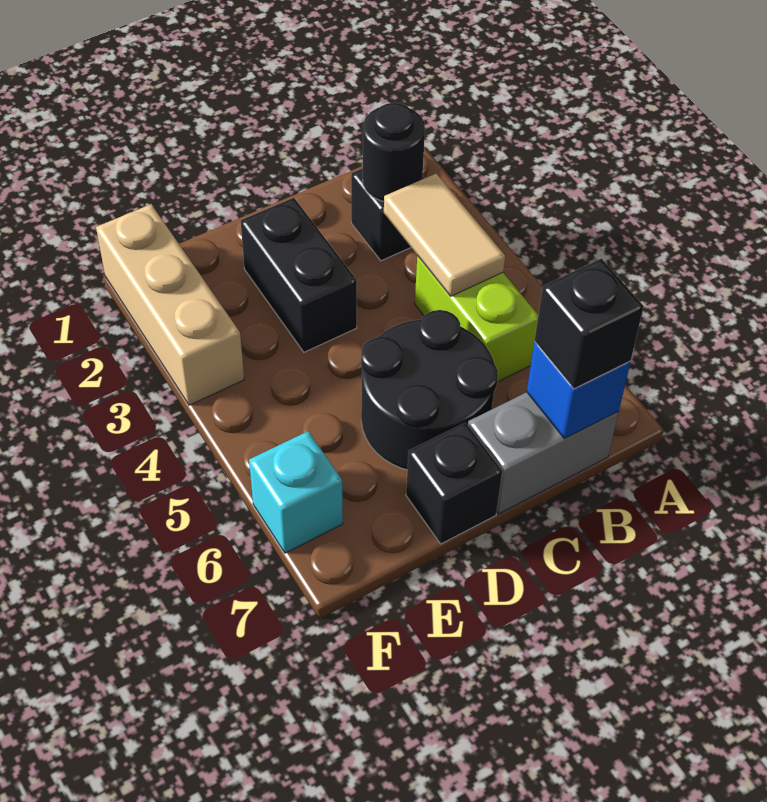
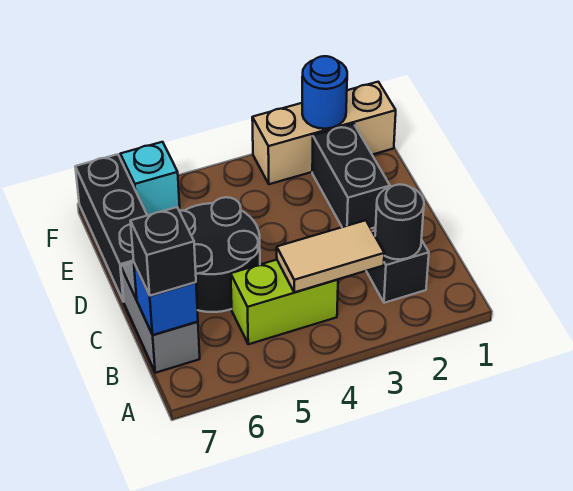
black 1x2 brick [241,198,357,352] -> black 1x2 brick turned to [312,124,390,228]
black 1x1 brick [406,423,502,544] -> black 1x3 brick [75,154,147,302]
none -> blue 1x1 round brick [302,56,347,129]

